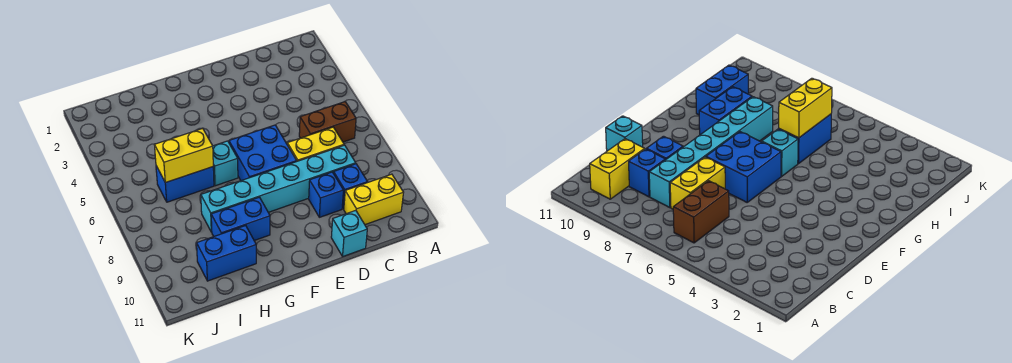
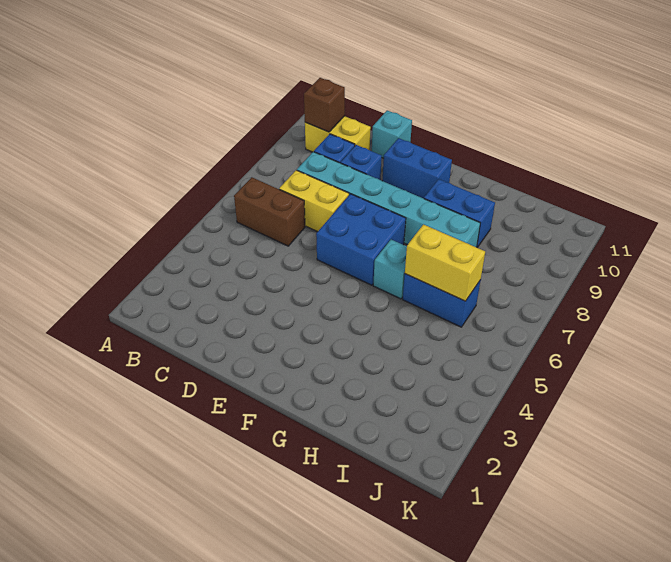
none -> brown 1x1 brick [304,78,345,132]
blue 1x2 brick [197,225,256,281] -> blue 1x2 brick moved to [383,138,452,199]

